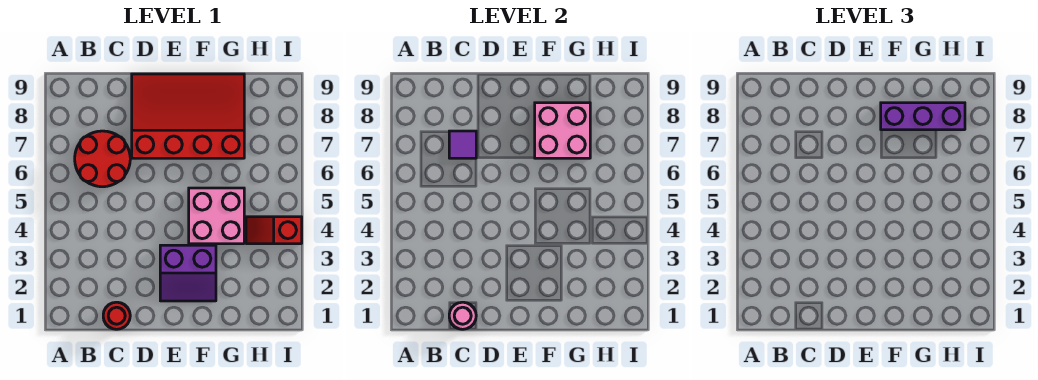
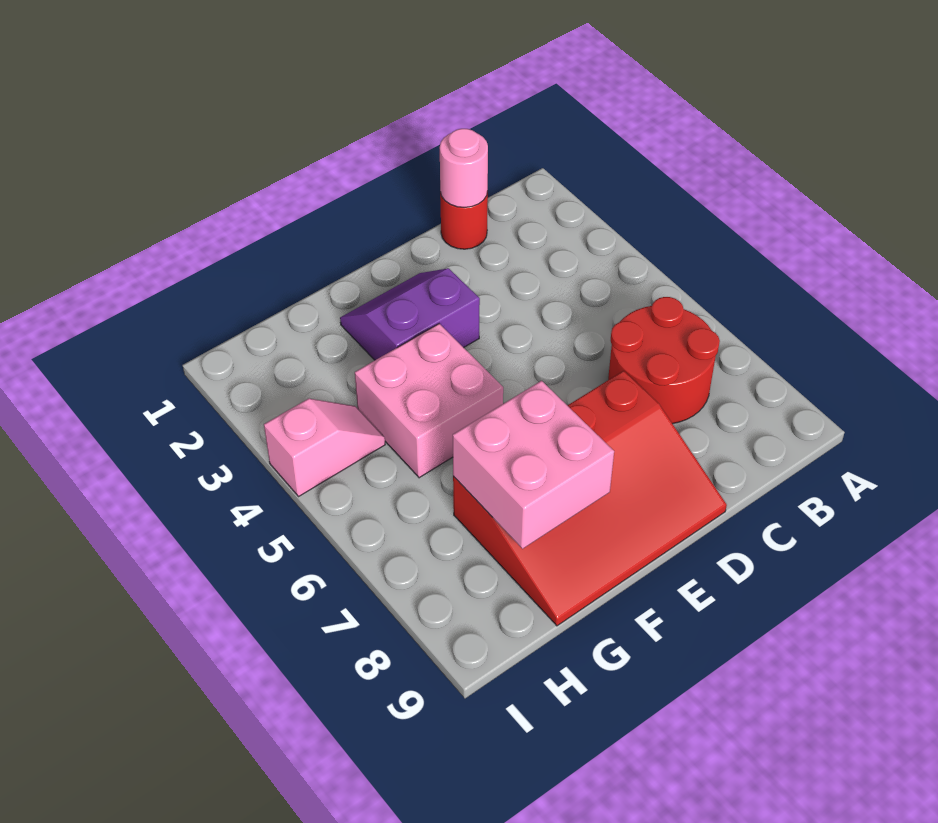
purple 1x1 tile [449,131,476,158] -> none
purple 1x3 brick [881,103,965,130] -> none
red 1x2 slope [246,217,302,244] -> pink 1x2 slope [264,399,385,496]

